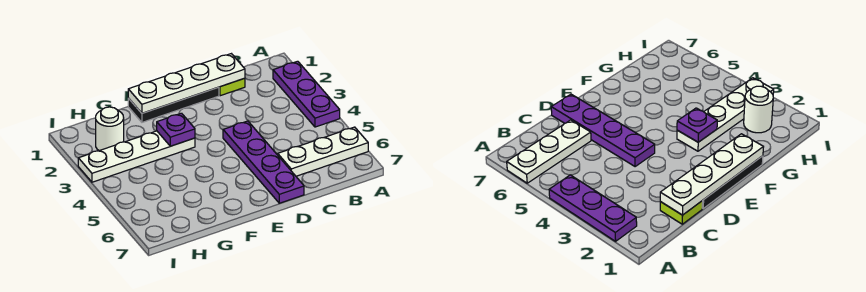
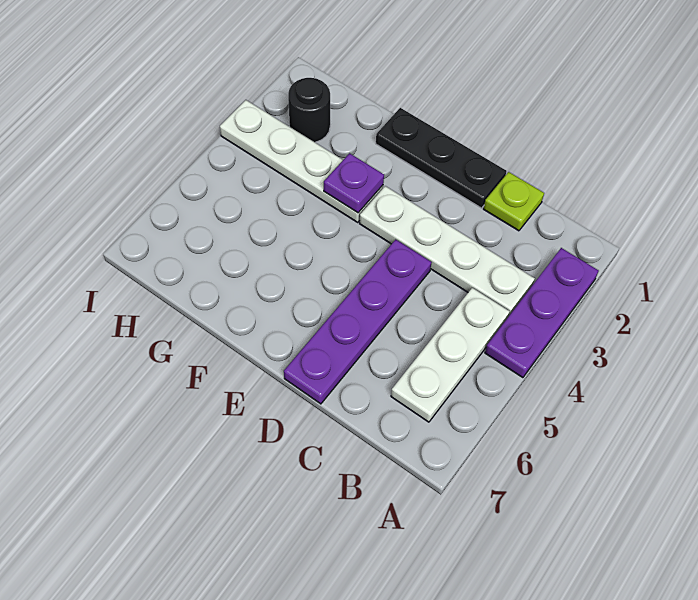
white 1x3 plate [278,127,368,176] -> white 1x3 plate turned to [391,288,510,422]
white 1x4 plate [128,54,245,113] -> white 1x4 plate moved to [360,186,535,317]
white 1x1 round brick [96,107,124,151] -> black 1x1 round brick [288,78,330,142]

